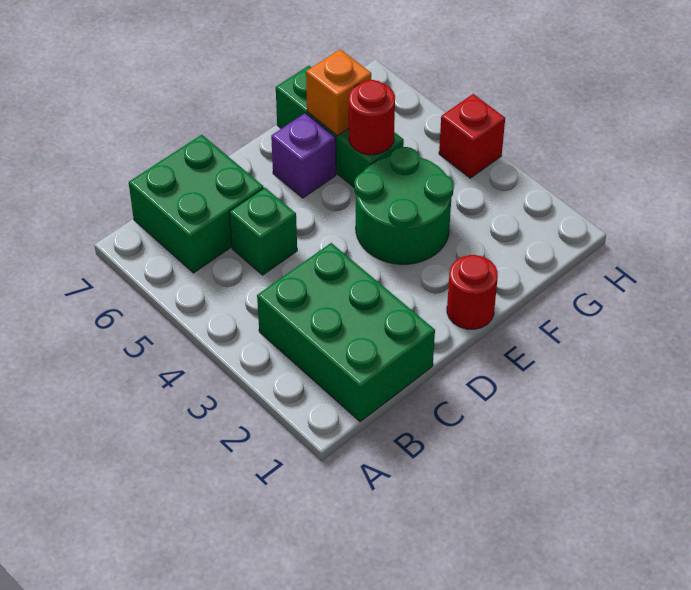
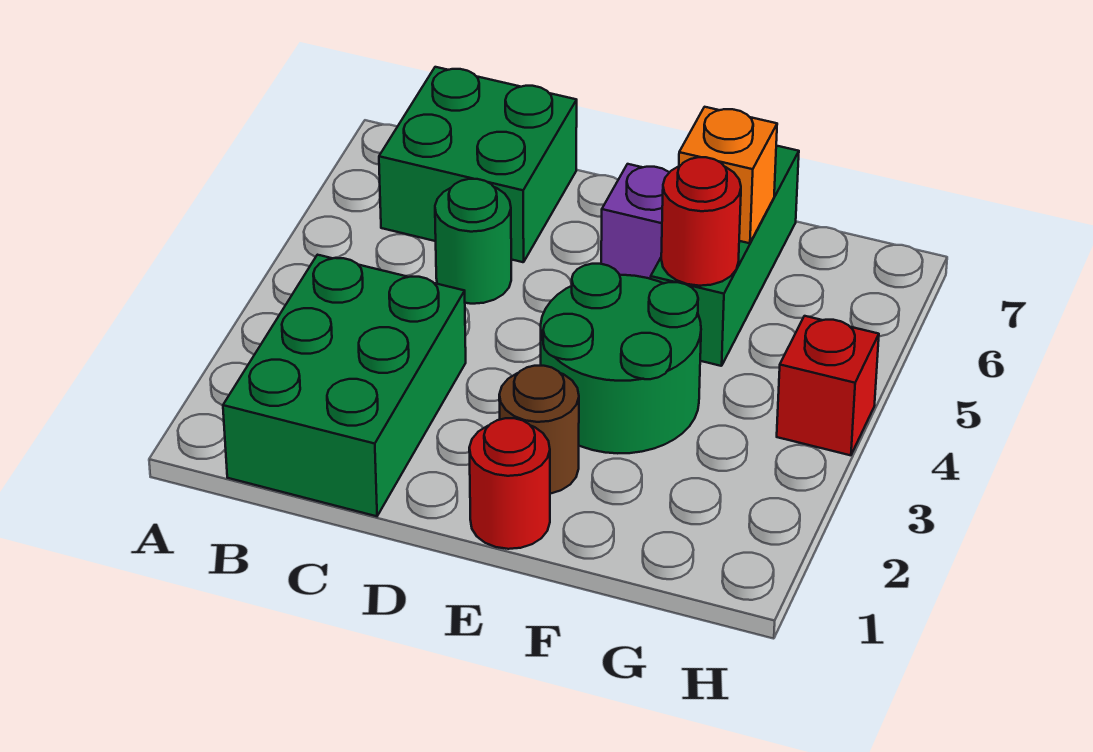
green 1x1 brick [229,188,297,275] -> green 1x1 round brick [435,179,511,304]
none -> brown 1x1 round brick [499,366,579,494]

